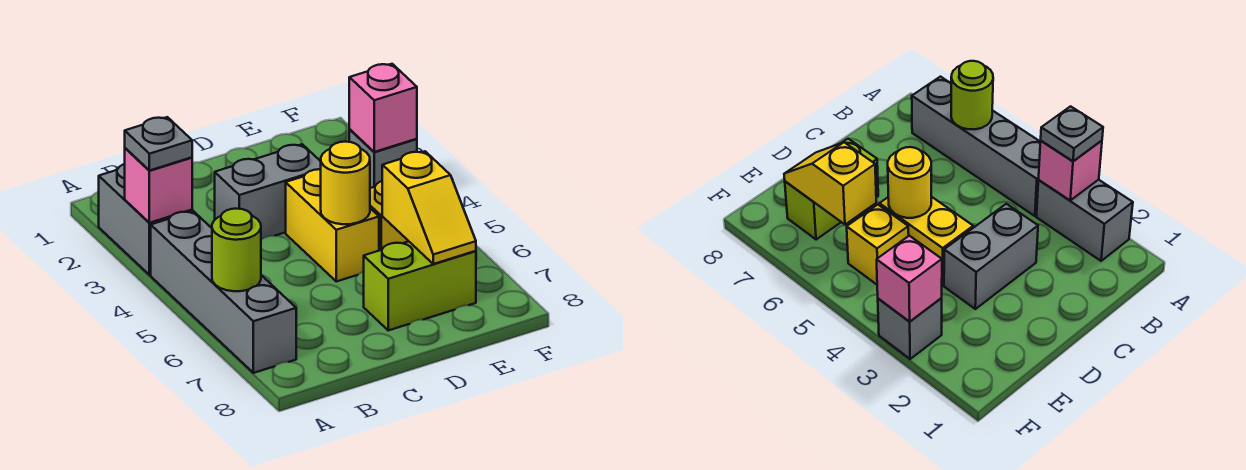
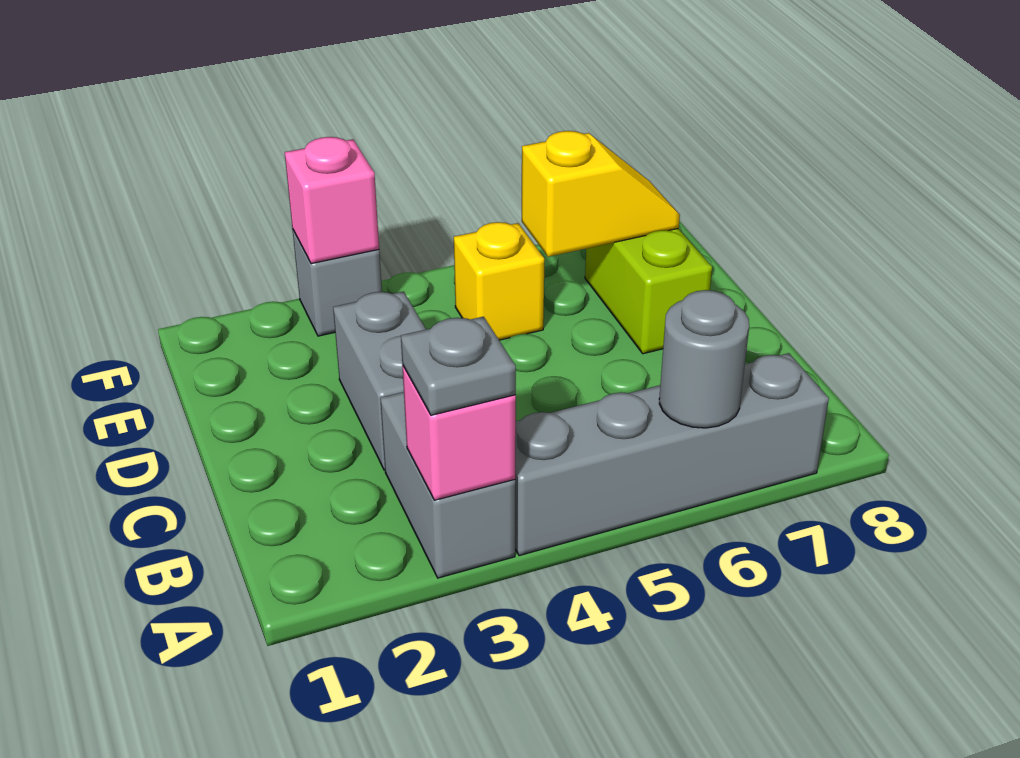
grey 1x2 brick [99,164,192,275] -> grey 1x2 brick turned to [380,392,515,578]
lime 1x1 round brick [212,209,261,291] -> grey 1x1 round brick [659,290,749,428]
yellow 1x2 brick [286,169,379,281] -> none
yellow 1x1 round brick [321,142,370,224] -> none

